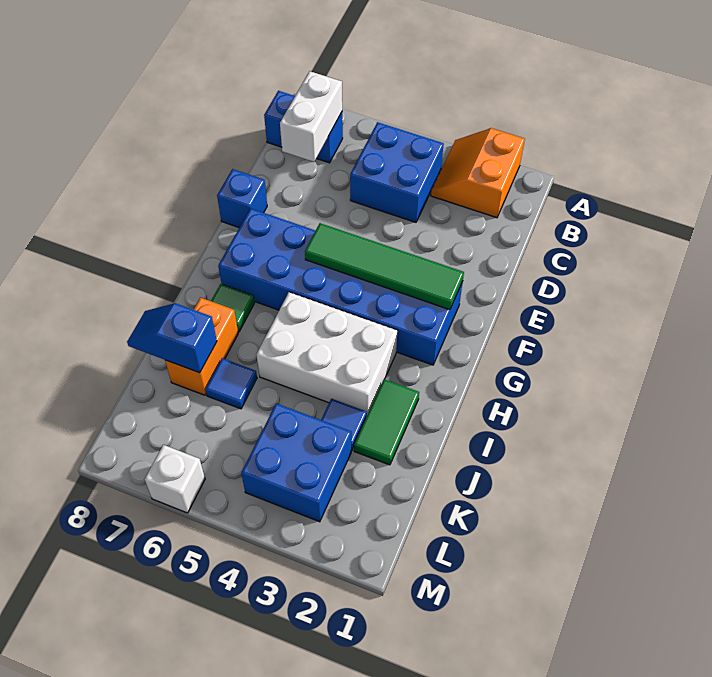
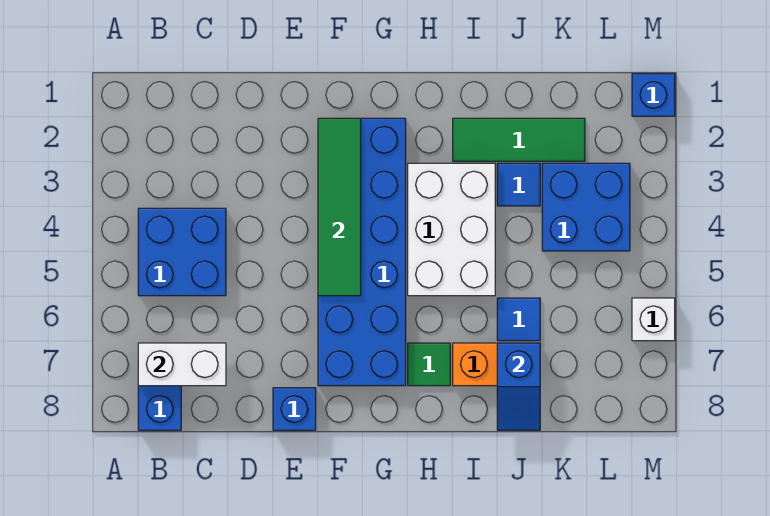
orange 2x2 slope [431,128,525,218] -> none
green 1x2 tile [354,379,419,465] -> green 1x3 tile [453,118,585,161]
none -> blue 1x1 brick [632,74,675,116]

